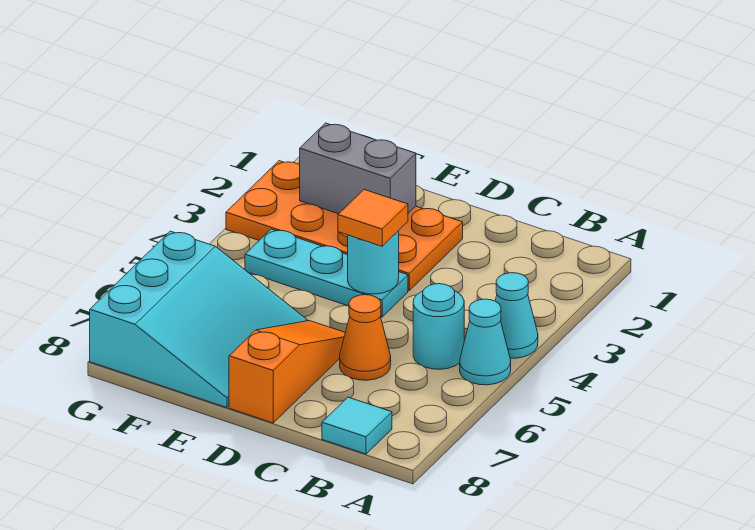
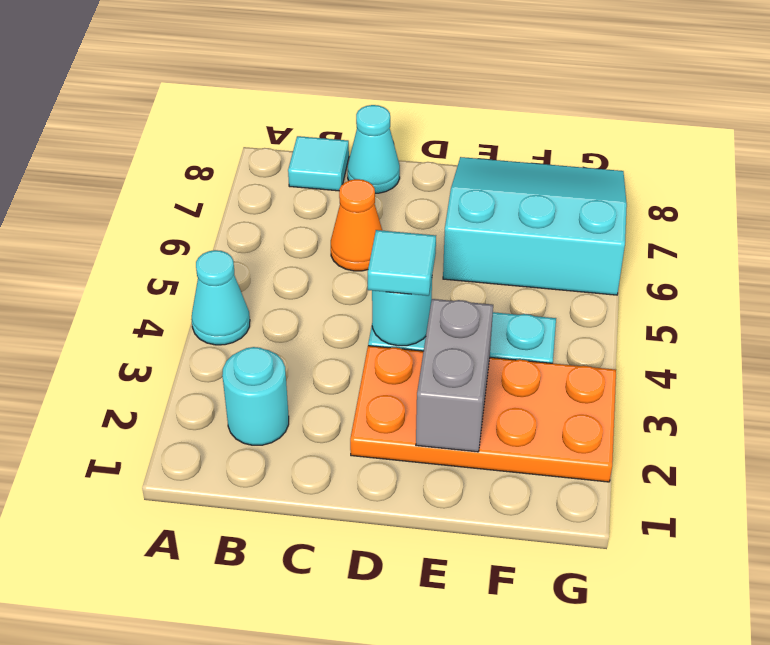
cyan 1x1 cone [460,299,511,385] -> cyan 1x1 cone moved to [348,105,400,193]
cyan 1x1 round brick [413,284,464,369] -> cyan 1x1 round brick moved to [222,347,289,445]
orange 1x1 tile [338,190,408,246] -> cyan 1x1 tile [368,230,436,296]
orange 1x3 slope [229,321,345,423] -> none
grey 1x2 brick [299,123,416,214] -> grey 1x2 brick turned to [416,299,493,452]
cyan 3x3 slope [90,231,307,408] -> cyan 3x3 slope turned to [443,157,627,295]

